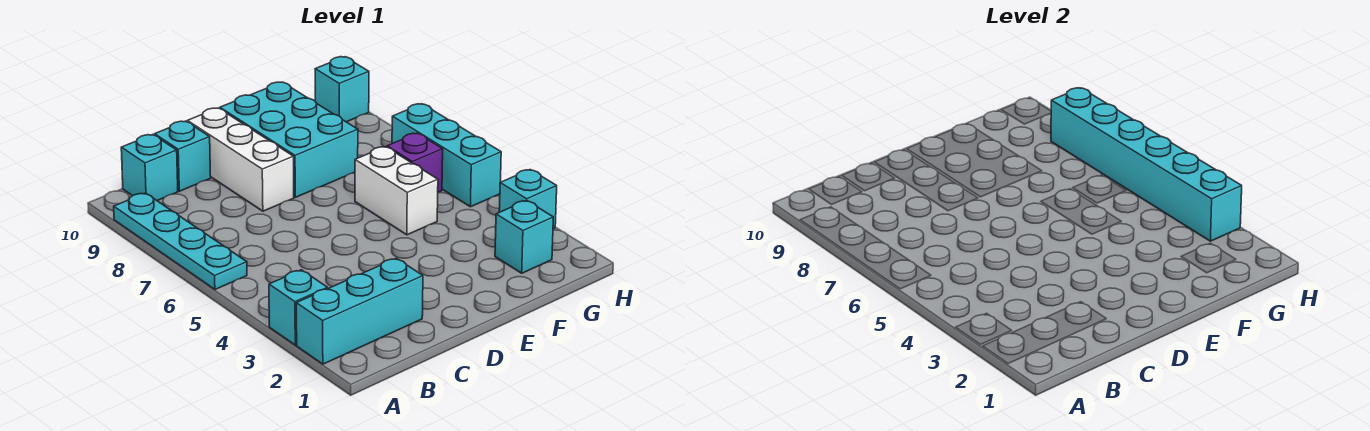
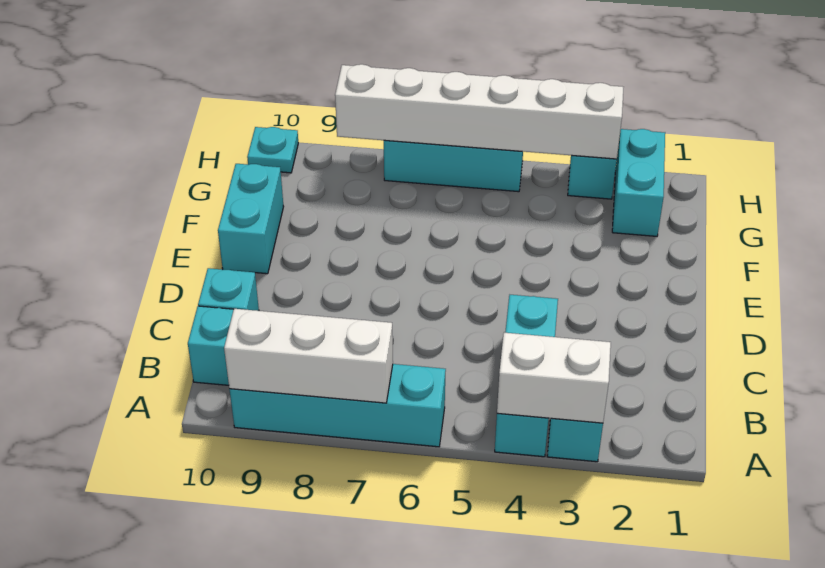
cyan 1x3 brick [296,258,423,364] -> cyan 1x3 brick moved to [495,295,558,457]
cyan 1x4 plate [114,193,247,289] -> cyan 1x4 brick [229,364,446,447]
white 1x3 brick [187,108,294,211] -> white 1x3 brick moved to [224,309,393,403]
cyan 2x3 brick [220,82,358,197] -> cyan 1x2 brick [218,164,284,274]
white 1x2 brick [355,147,438,235] -> white 1x2 brick moved to [497,333,611,423]
cyan 1x1 brick [495,200,553,273] -> cyan 1x2 brick [612,129,665,236]
purple 1x1 brick [387,133,443,192] -> none
cyan 1x6 brick [1051,88,1242,241] -> white 1x6 brick [335,64,623,159]
cyan 1x1 brick [315,57,369,122] -> cyan 1x1 plate [247,127,298,173]

